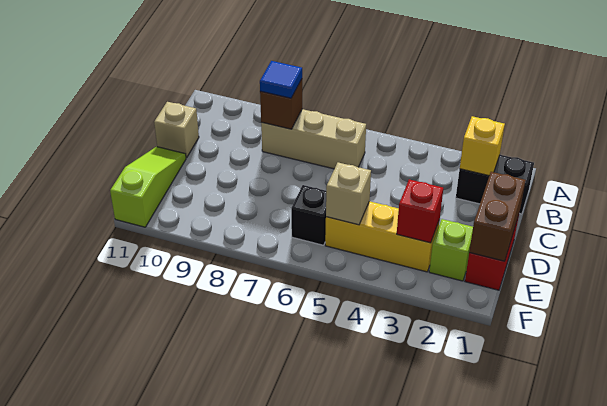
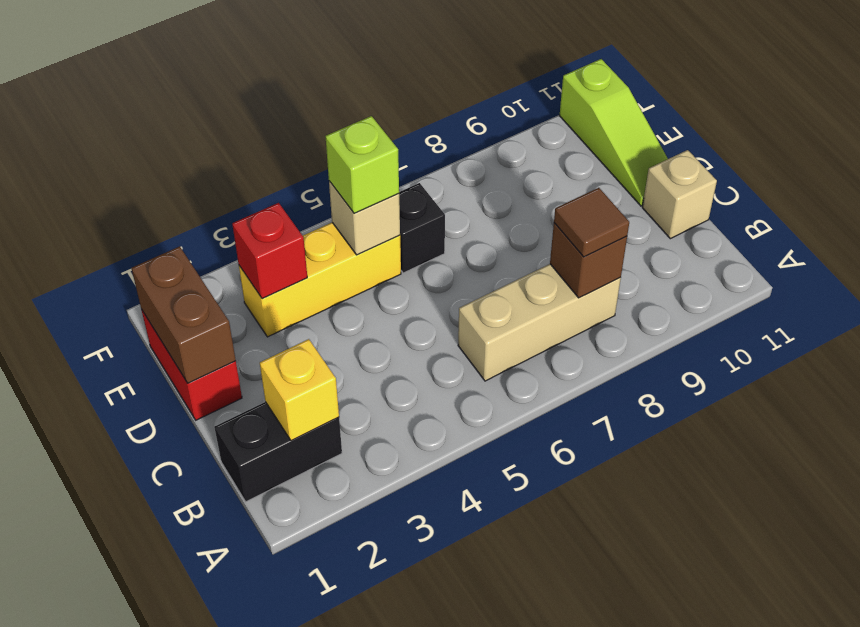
blue 1x1 tile [260,61,302,98] -> brown 1x1 tile [554,188,629,257]
lime 1x1 brick [429,219,473,281] -> lime 1x1 brick moved to [325,116,399,213]

